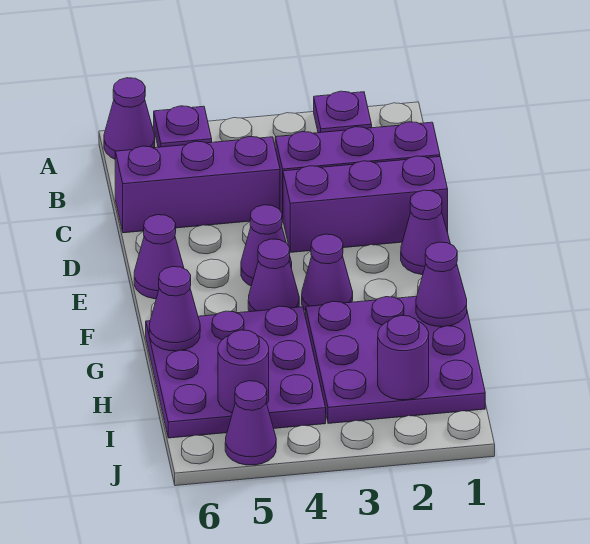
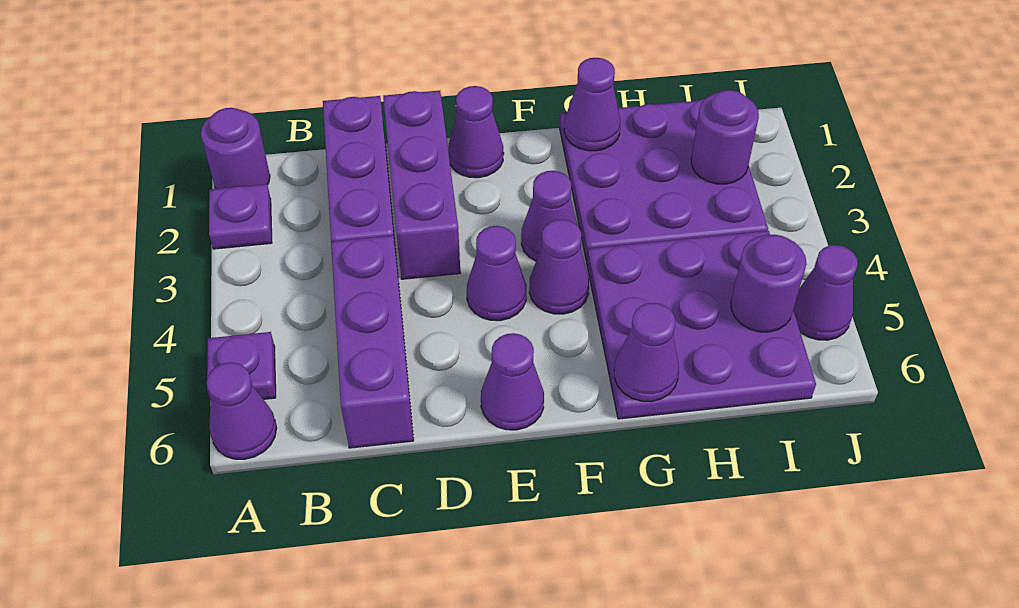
none -> purple 1x1 round brick [201,108,270,189]

